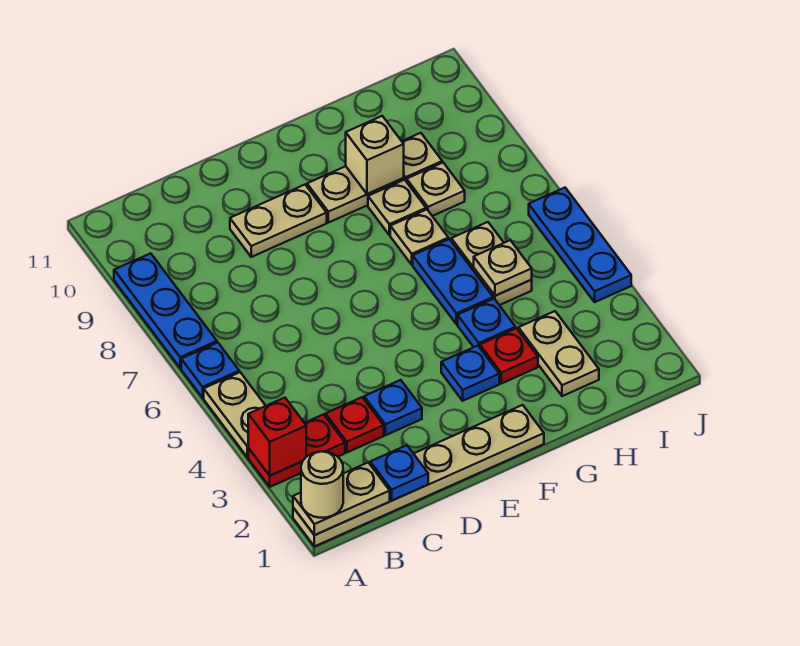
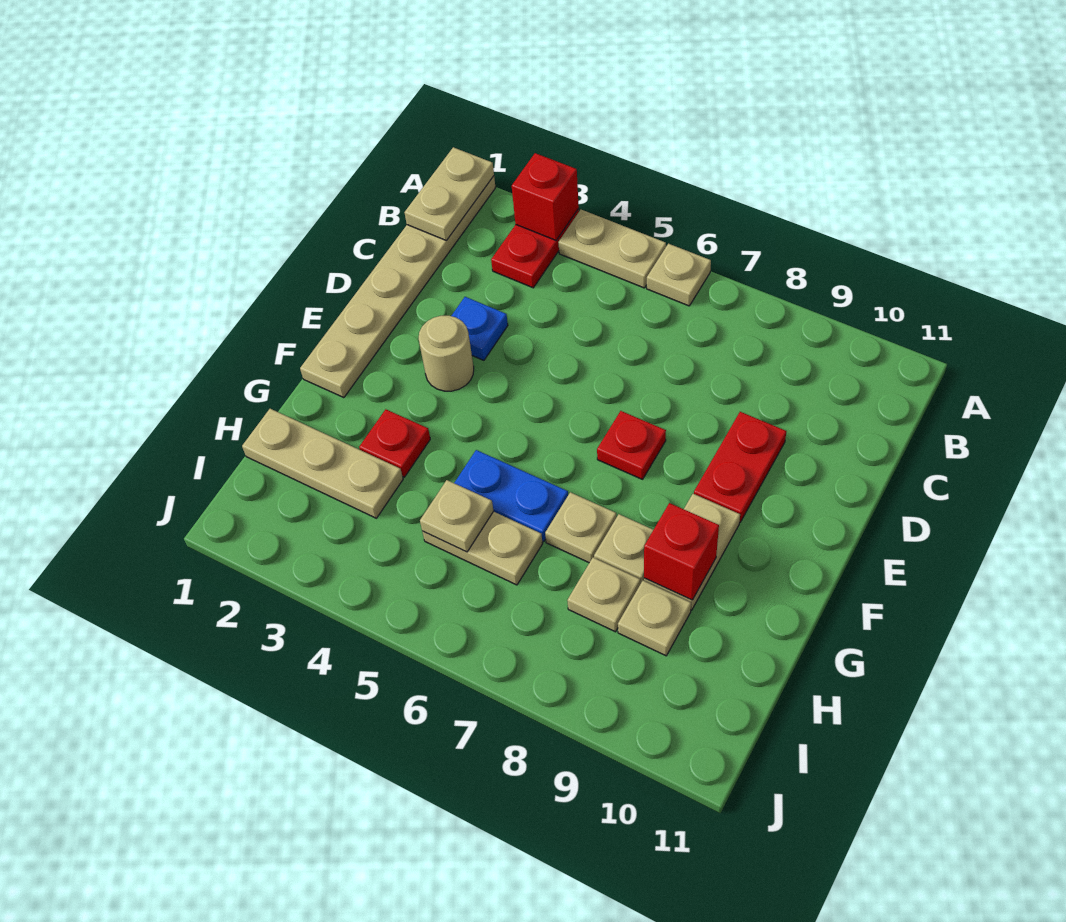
tan 1x1 round brick [301,451,343,518] -> tan 1x1 round brick moved to [419,316,474,391]
blue 1x1 plate [181,343,239,398] -> tan 1x1 plate [647,244,711,306]
blue 1x3 plate [114,253,217,368] -> none
blue 1x1 plate [370,445,428,501] -> none
red 1x1 plate [326,397,384,452] -> red 1x1 plate moved to [597,411,666,479]
tan 1x2 plate [230,185,327,257] -> red 1x2 plate [694,412,786,522]
blue 1x1 plate [441,346,499,401] -> none
blue 1x1 plate [458,299,516,347] -> none
tan 1x1 brick [346,116,404,194] -> red 1x1 brick [644,503,719,600]
tan 1x2 plate [518,311,599,396] -> tan 1x3 plate [242,409,403,518]
blue 1x3 plate [529,188,631,302] -> none

